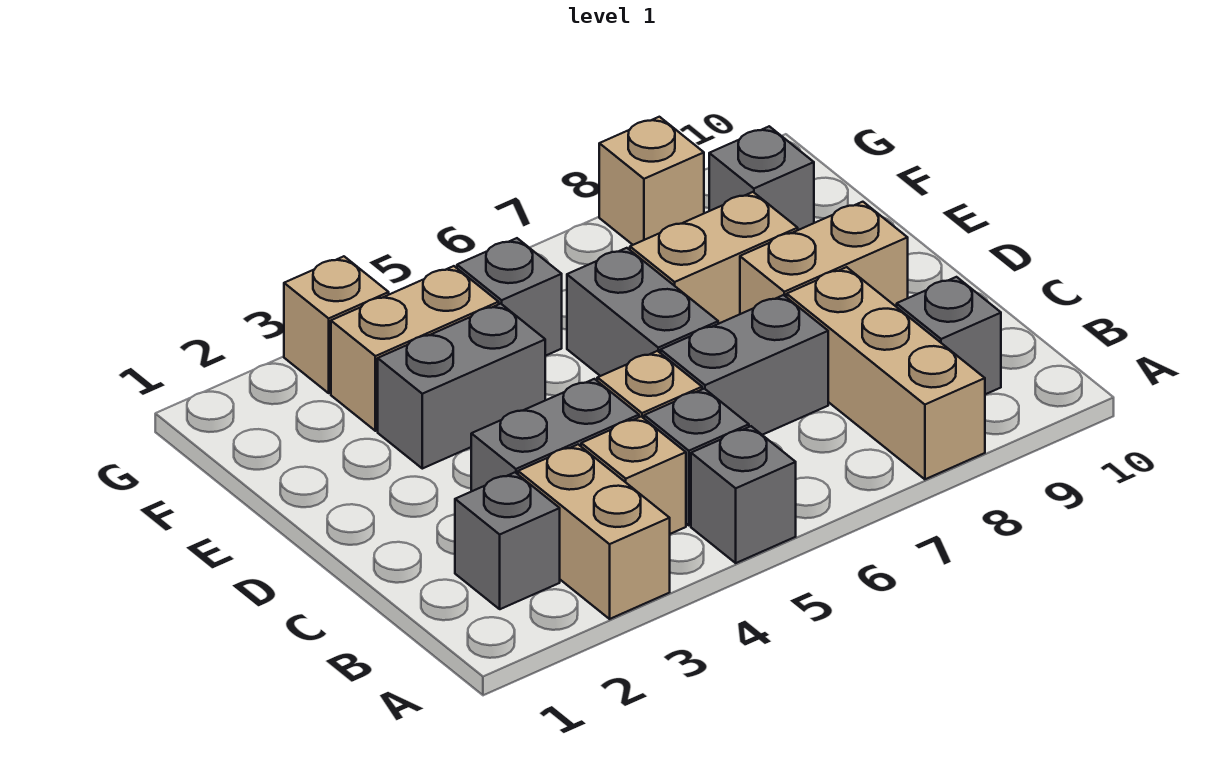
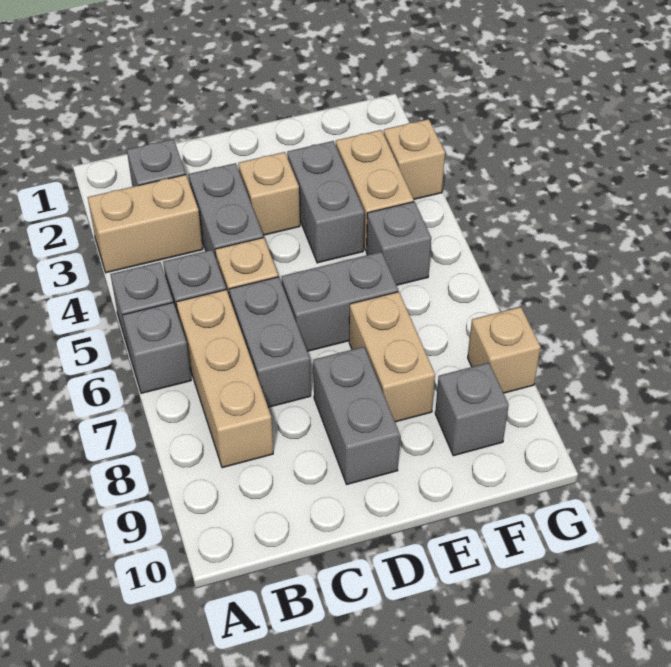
tan 1x3 brick [787,267,985,479] -> tan 1x3 brick turned to [176,290,273,468]
tan 1x1 brick [581,417,686,534] -> tan 1x1 brick moved to [238,152,300,235]
grey 1x1 brick [897,277,1001,394] -> grey 1x1 brick moved to [123,302,191,393]
tan 1x2 brick [740,202,908,314] -> grey 1x2 brick [313,347,400,484]

